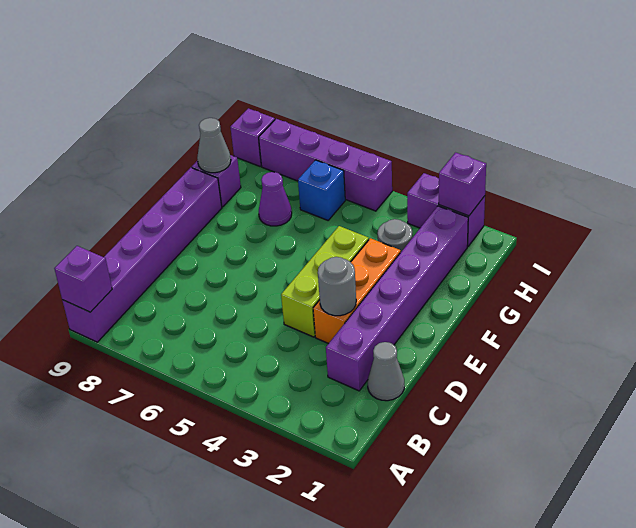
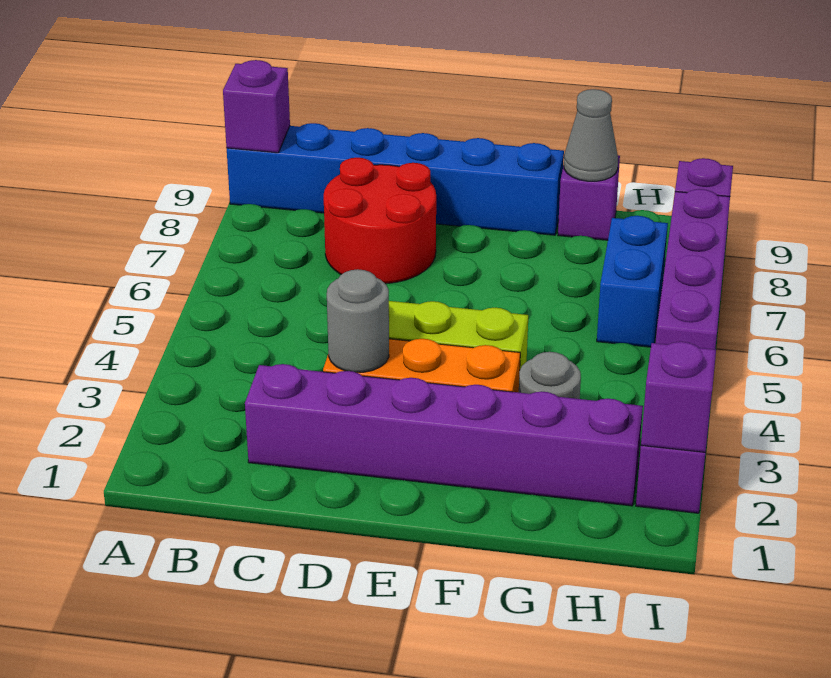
purple 1x6 brick [62,168,222,342] -> blue 1x6 brick [227,123,564,235]
grey 1x1 cone [368,342,404,401] -> none
none -> red 2x2 round brick [324,158,436,284]
purple 1x1 cone [259,172,292,226] -> none
blue 1x1 brick [298,160,345,220] -> blue 1x2 brick [597,216,668,347]

